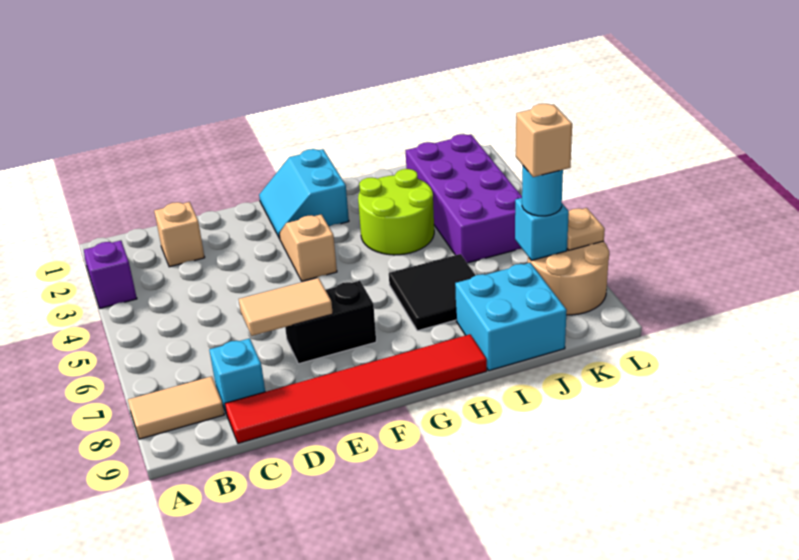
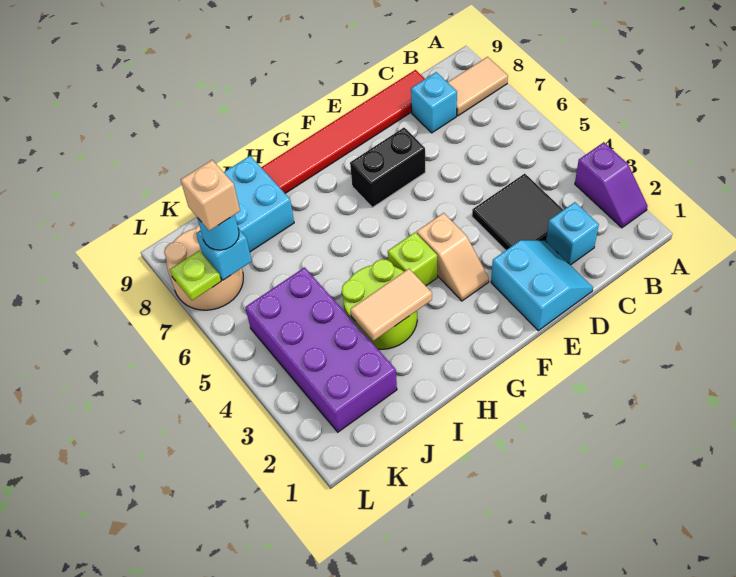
tan 1x1 brick [154,202,205,267] -> cyan 1x1 brick [546,202,599,265]
tan 1x2 tile [239,278,333,336] -> tan 1x2 tile moved to [350,269,432,341]
cyan 2x2 slope [259,149,349,239] -> cyan 2x2 slope moved to [491,240,593,331]
none -> lime 1x1 brick [388,232,437,286]
black 2x2 tile [389,254,476,331] -> black 2x2 tile moved to [472,174,563,250]
tan 1x1 plate [567,208,605,250] -> lime 1x1 plate [170,251,221,300]

